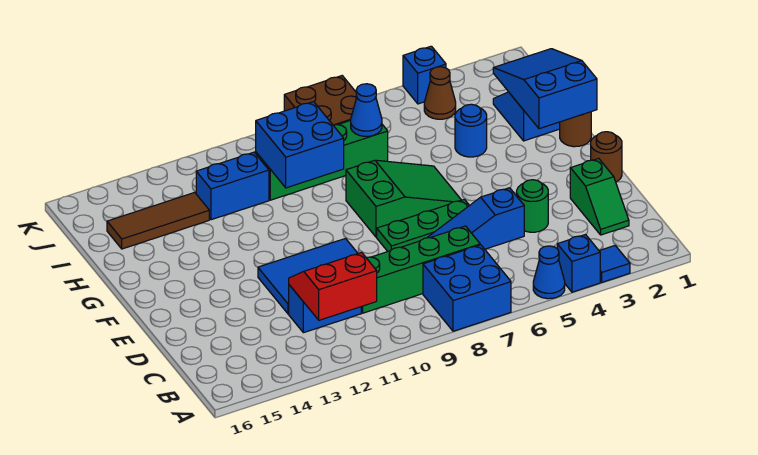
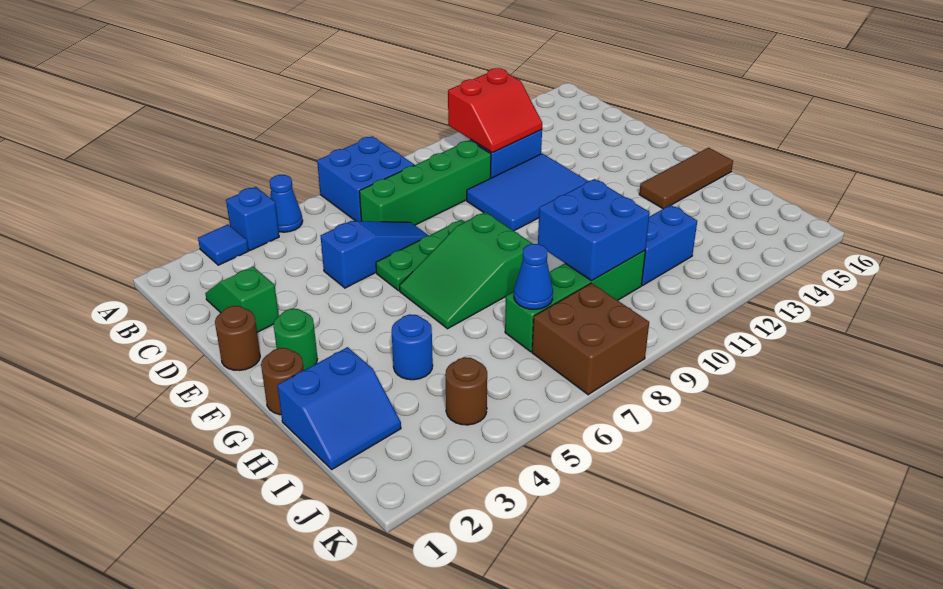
green 1x1 round brick [517,180,548,232] -> green 1x1 round brick moved to [273,309,317,370]
blue 2x3 slope [493,49,597,129] -> none
brown 1x3 tile [107,192,209,249] -> brown 1x3 tile moved to [639,148,733,209]
brown 1x1 cone [424,67,456,119] -> brown 1x1 round brick [445,357,487,425]
blue 1x1 brick [403,46,446,104] -> none

